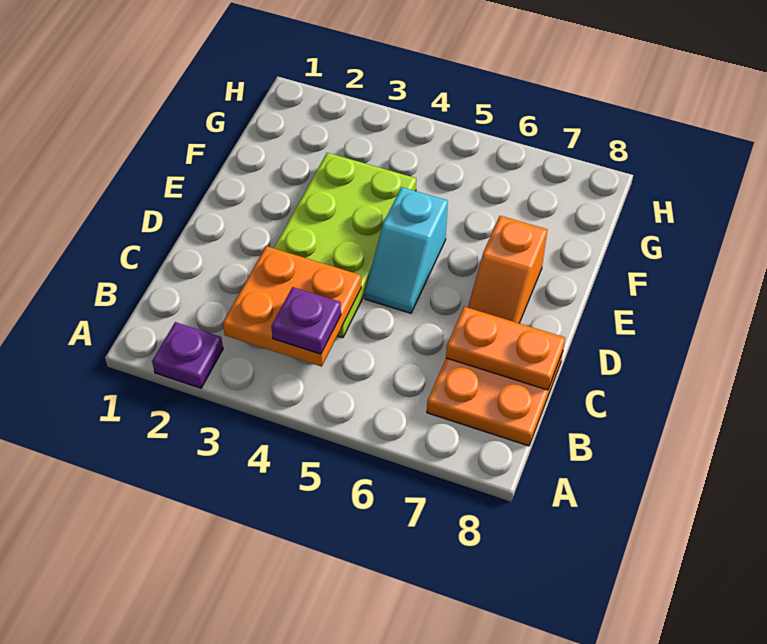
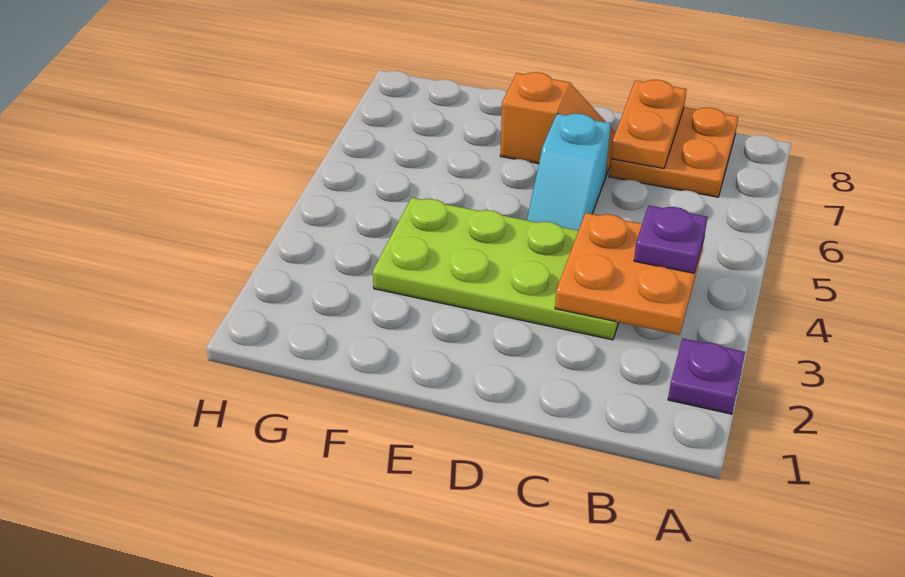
cyan 1x2 slope [365,187,448,313] -> cyan 1x2 slope turned to [527,114,611,230]

